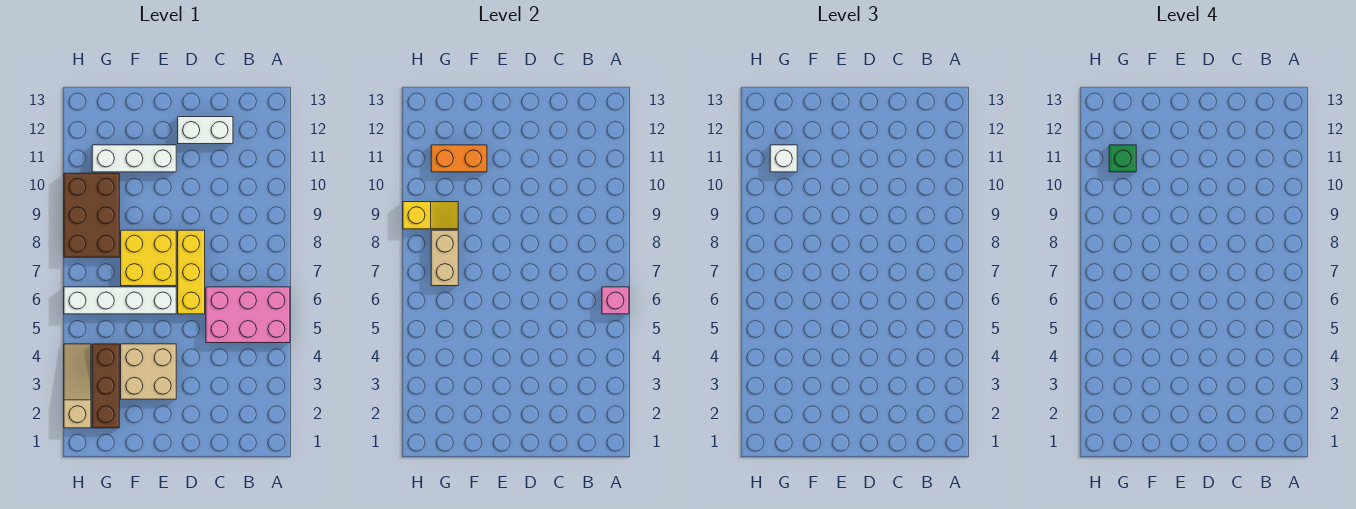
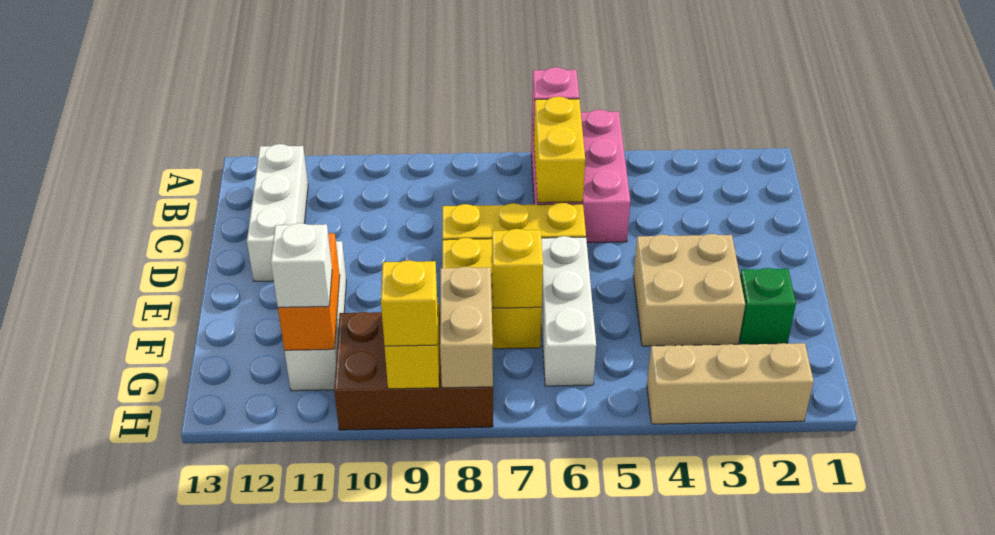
none -> yellow 1x2 brick [534,97,585,203]
white 1x2 brick [178,117,233,144] -> white 1x3 brick [247,144,308,281]
white 1x4 brick [64,287,176,314] -> white 1x3 brick [541,236,596,386]
none -> yellow 1x1 brick [492,229,543,308]
brown 1x3 brick [92,344,119,428] -> none
tan 1x2 brick [431,230,458,286] -> tan 1x2 brick turned to [440,267,493,388]
green 1x1 brick [1109,145,1136,172] -> green 1x1 brick moved to [740,268,796,344]
tan 1x3 slope [64,344,91,428] -> tan 1x3 brick [647,343,814,424]
none -> yellow 1x1 brick [381,260,438,346]

